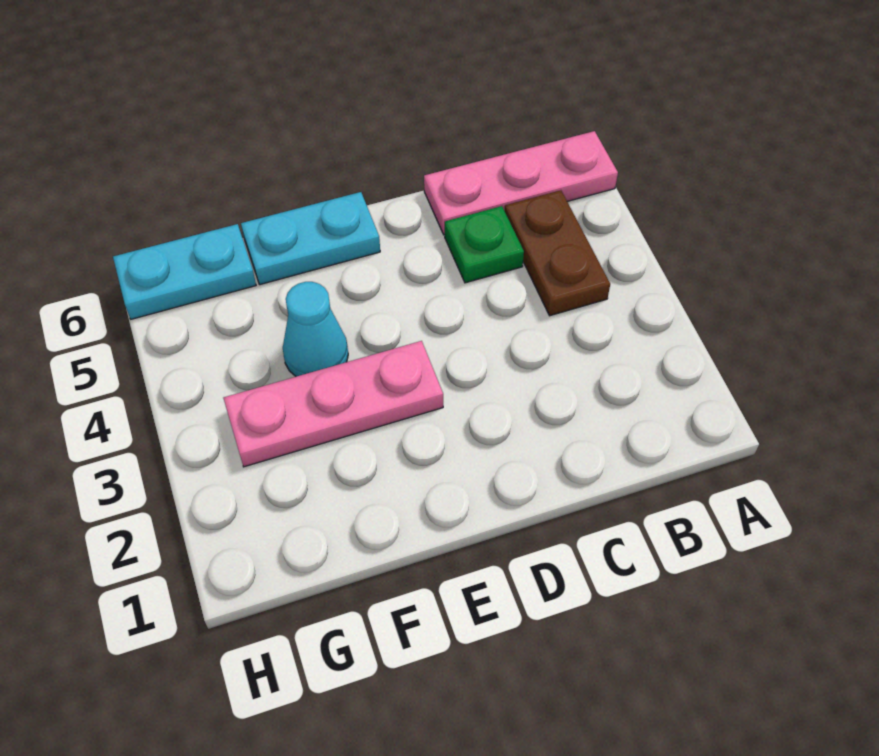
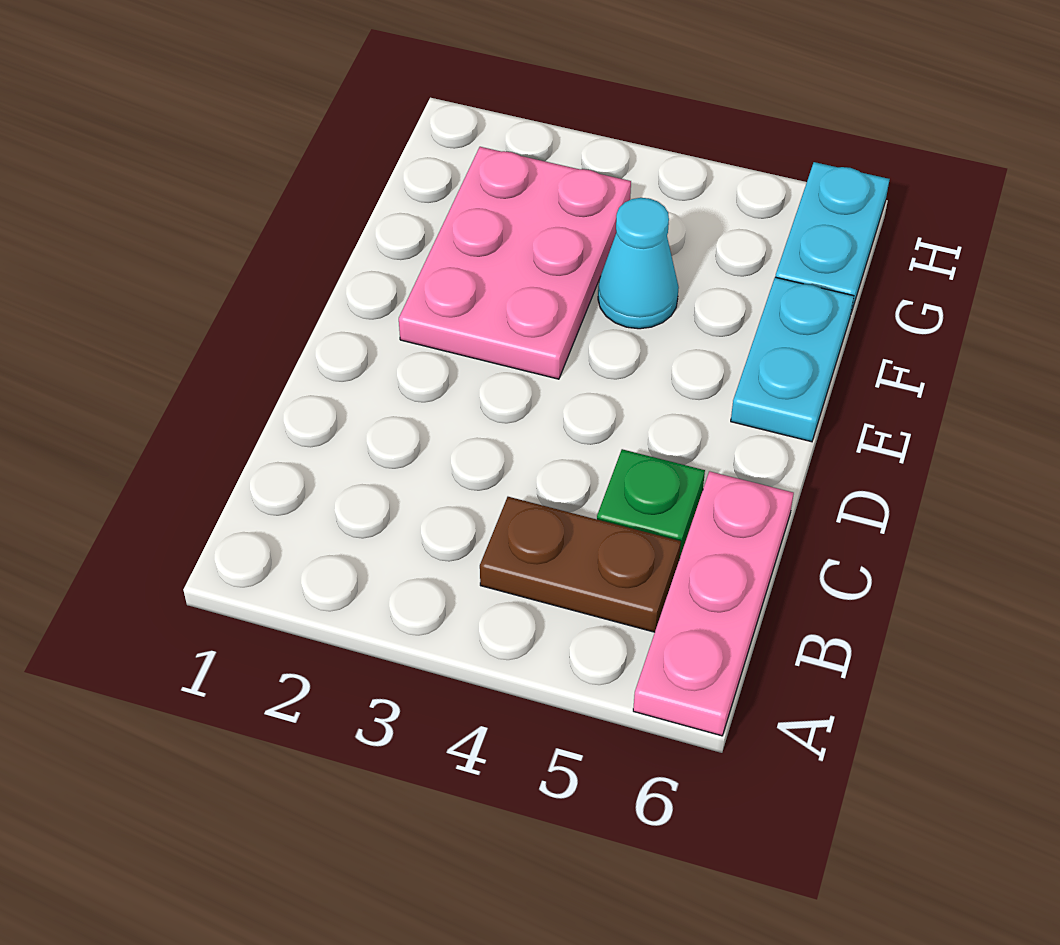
pink 1x3 plate [223,341,443,467] -> pink 2x3 plate [399,147,631,379]

